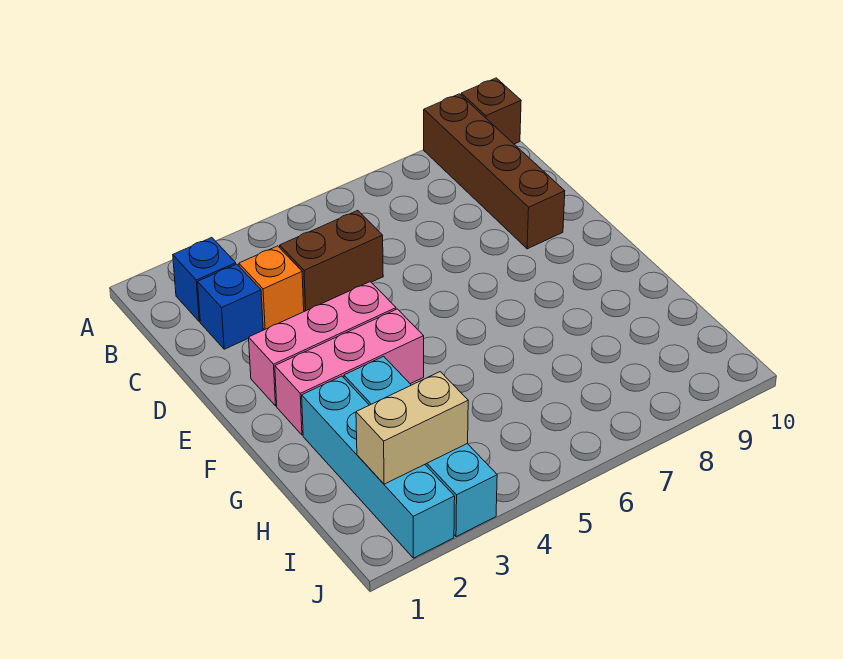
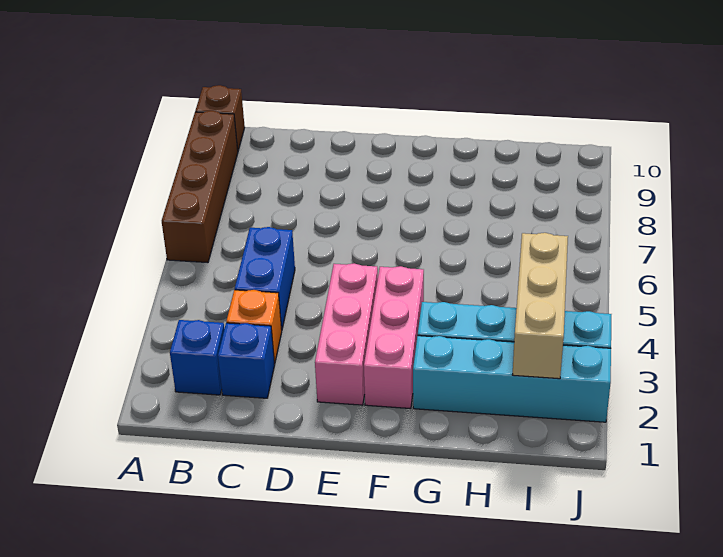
brown 1x4 brick [424,94,565,249] -> brown 1x4 brick turned to [162,111,238,263]
brown 1x2 brick [280,210,383,311] -> blue 1x2 brick [235,227,295,330]
tan 1x2 brick [356,372,468,484] -> tan 1x3 brick [513,233,568,379]

